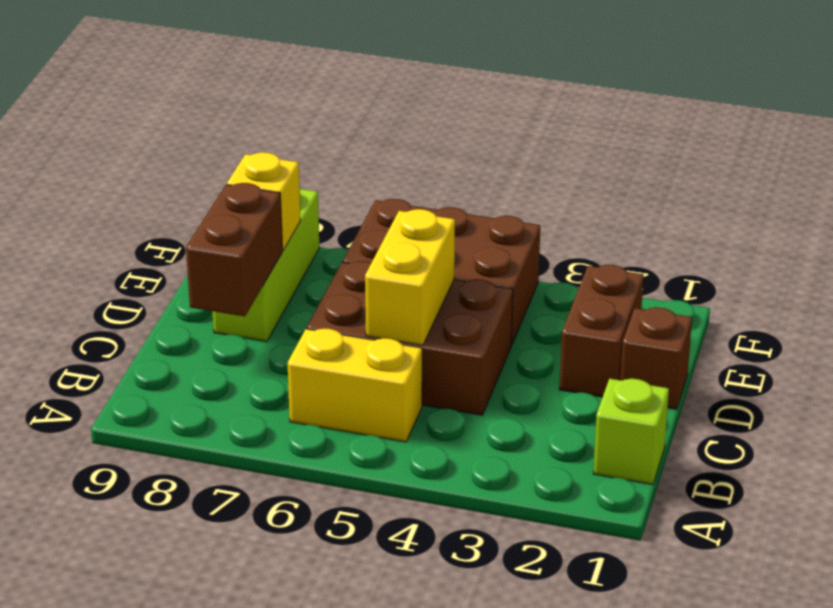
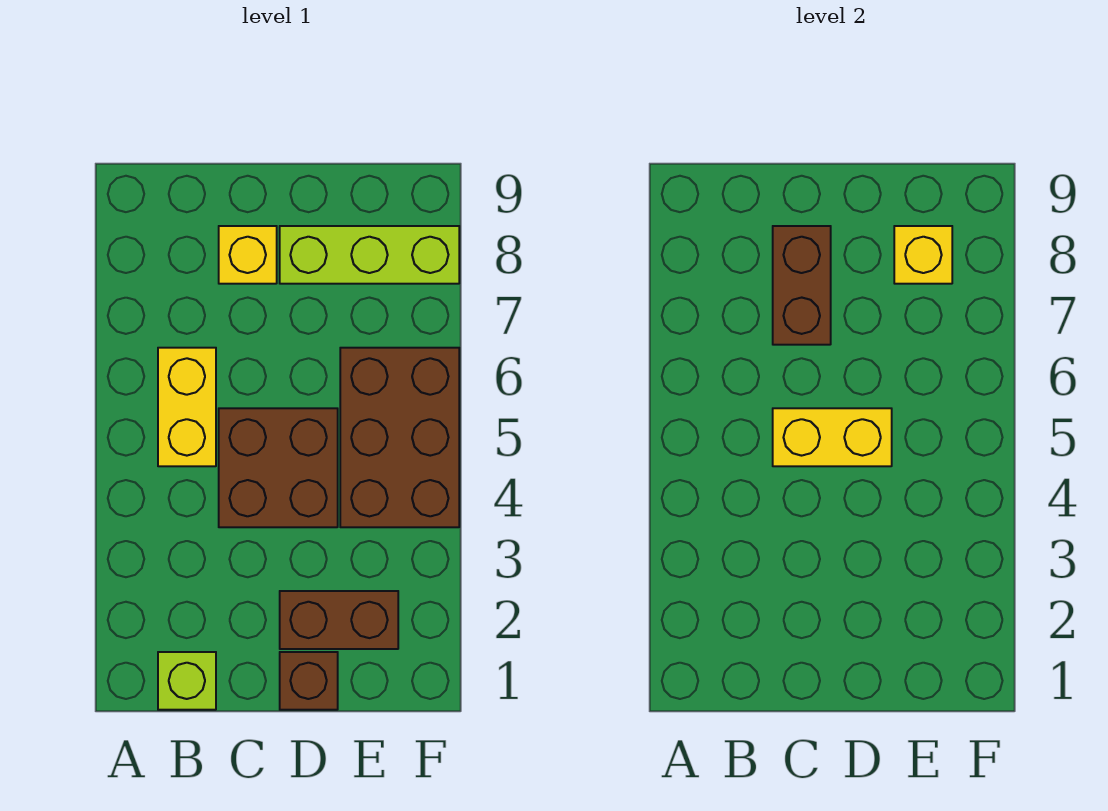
brown 2x3 brick [307,261,513,415] -> brown 2x2 brick [219,408,338,527]
none -> yellow 1x1 brick [219,226,277,284]
brown 1x2 brick [186,183,282,316] -> brown 1x2 brick turned to [773,226,831,345]

